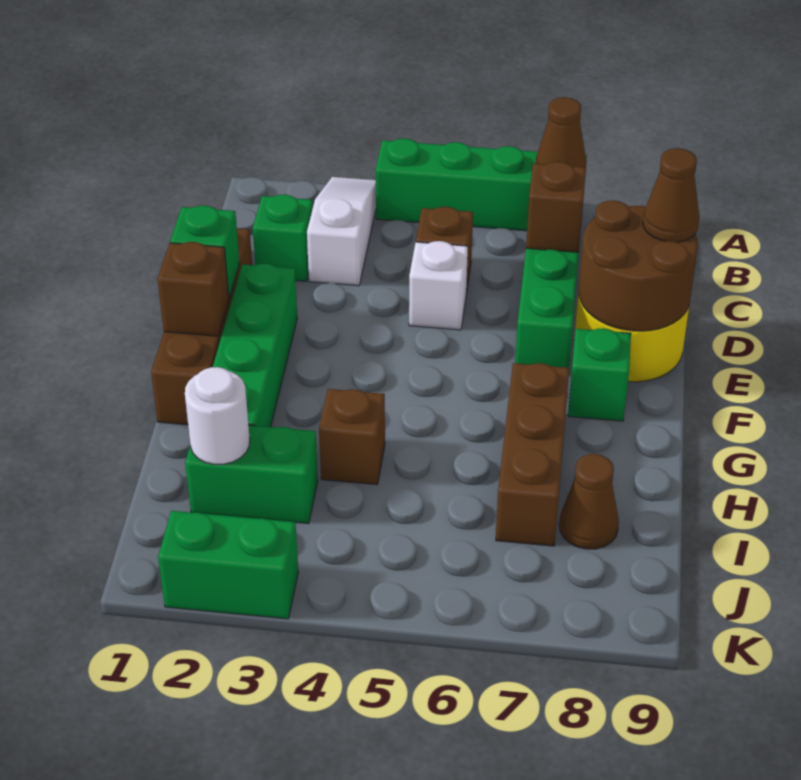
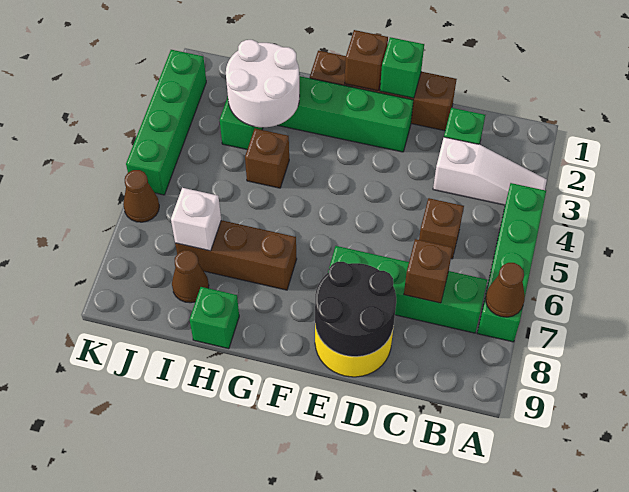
white 1x1 brick [409,241,468,330] -> white 1x1 brick moved to [171,188,221,251]
brown 2x2 round brick [579,200,698,331] -> black 2x2 round brick [315,262,396,357]
brown 1x1 cone [643,148,700,242] -> brown 1x1 cone moved to [123,170,159,222]
green 1x1 brick [568,328,631,421] -> green 1x1 brick moved to [189,287,239,349]
white 1x1 round brick [185,367,250,465] -> white 2x2 round brick [226,40,300,127]
green 1x2 brick [158,511,298,619] -> green 1x4 brick [126,50,206,195]

